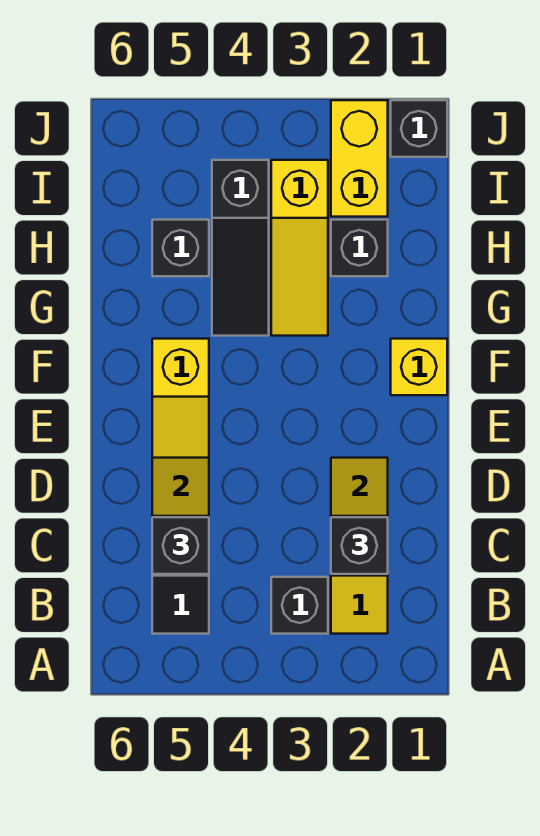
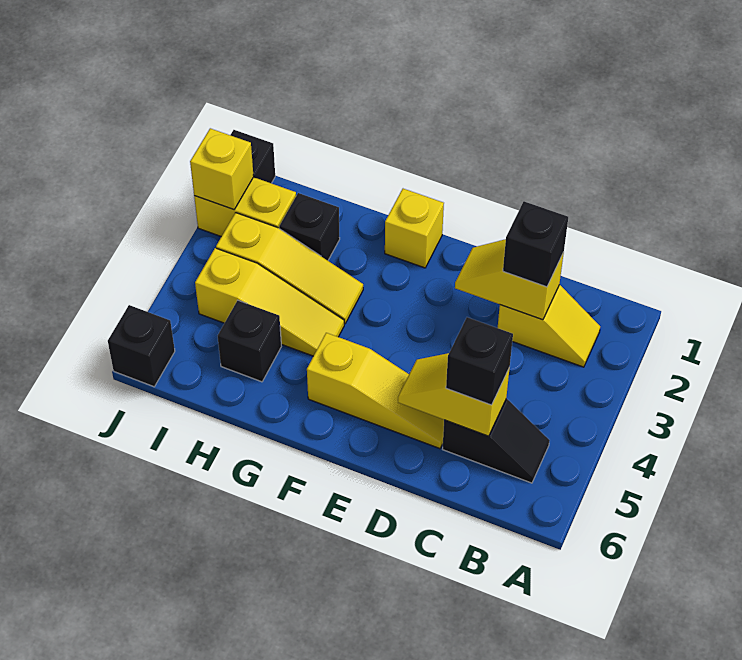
black 1x1 brick [271,577,328,634] -> black 1x1 brick moved to [108,305,175,387]
black 1x3 slope [212,160,269,336] -> yellow 1x3 slope [195,248,344,356]
none -> yellow 1x1 brick [190,128,254,210]

